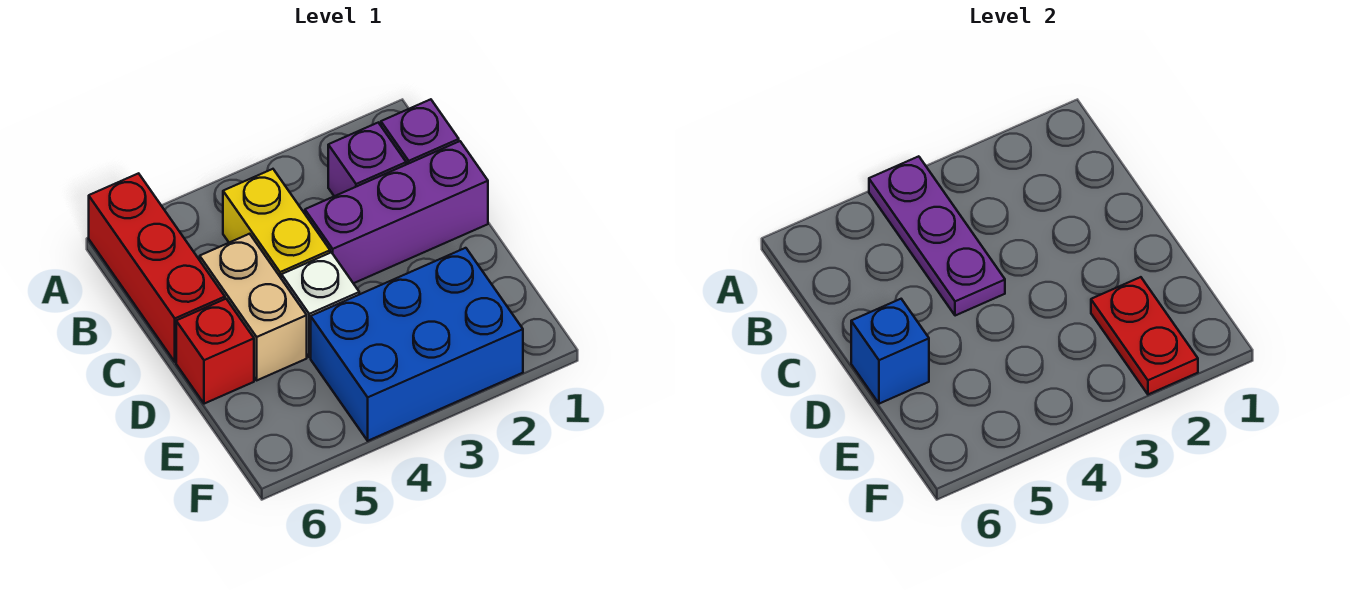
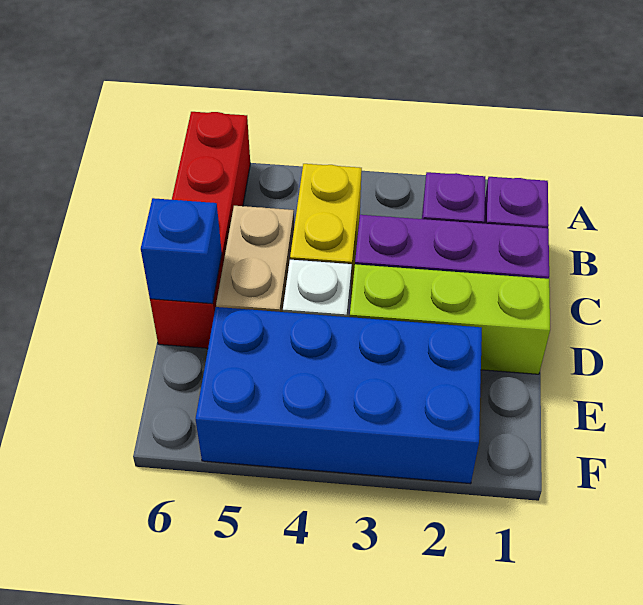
purple 1x3 plate [869,156,1005,316] -> none
none -> lime 1x3 brick [350,264,550,374]
blue 2x3 brick [311,248,523,441] -> blue 2x4 brick [196,307,482,484]
red 1x2 plate [1091,277,1198,394] -> none

